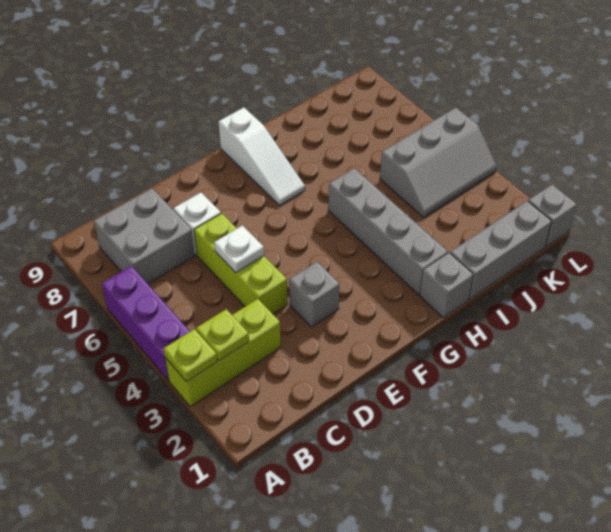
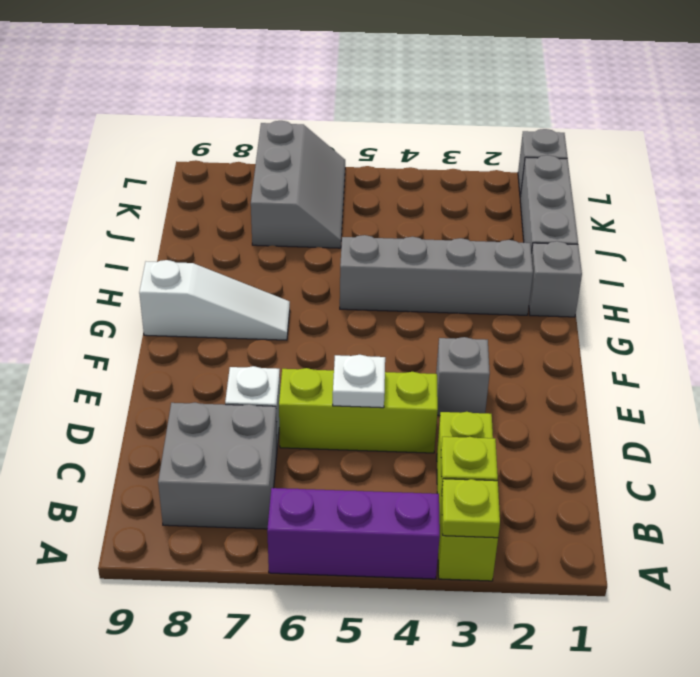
grey 2x3 slope [380,108,497,217] -> grey 2x3 slope moved to [251,121,345,248]

